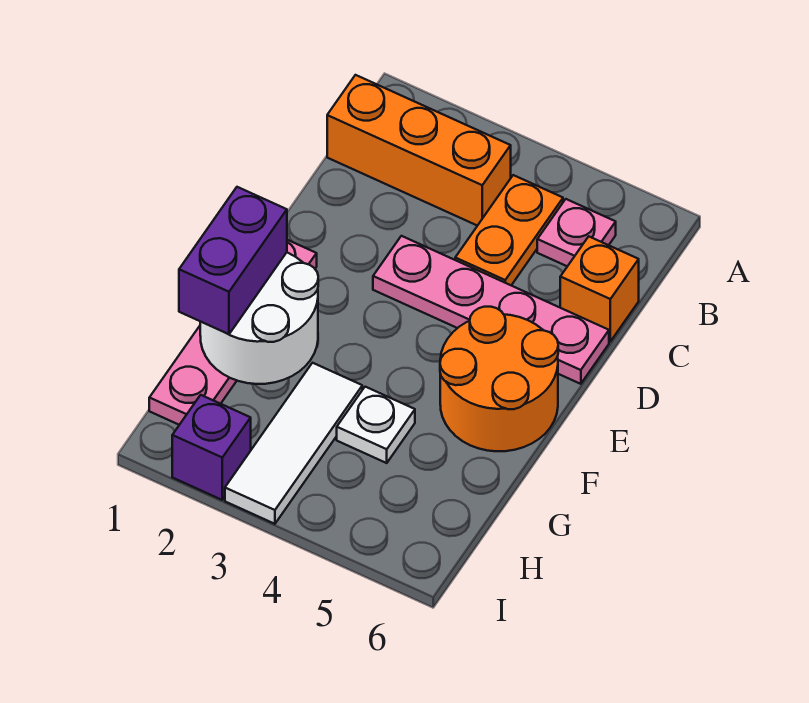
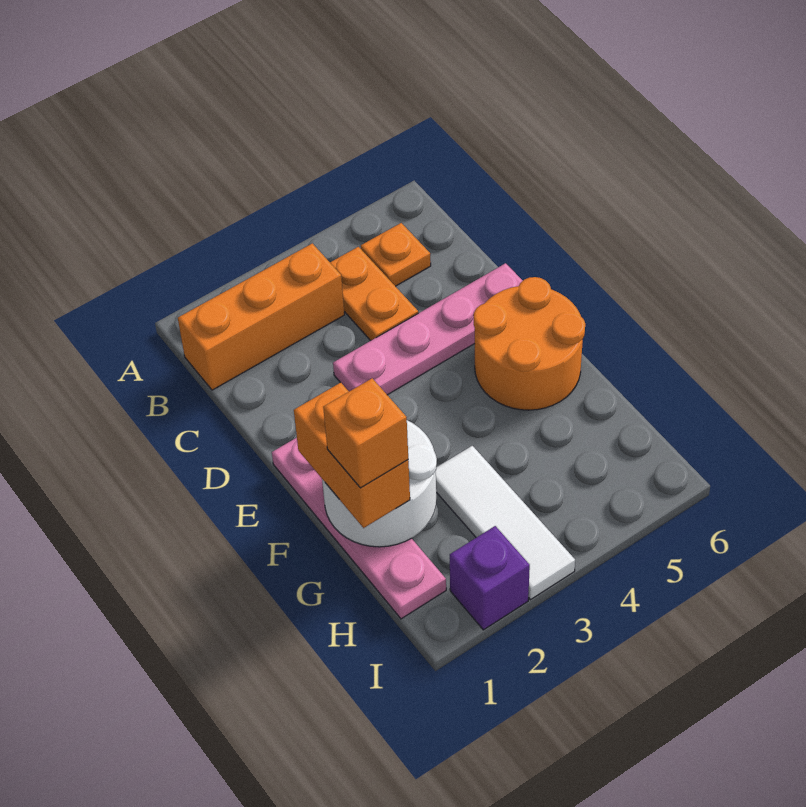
pink 1x1 plate [537,199,616,266] -> orange 1x1 plate [361,223,431,286]
orange 1x1 brick [560,237,639,341] -> orange 1x1 brick moved to [323,378,408,488]
purple 1x2 brick [179,187,287,334] -> orange 1x2 brick [294,383,410,528]
white 1x1 plate [337,387,415,463] -> none

